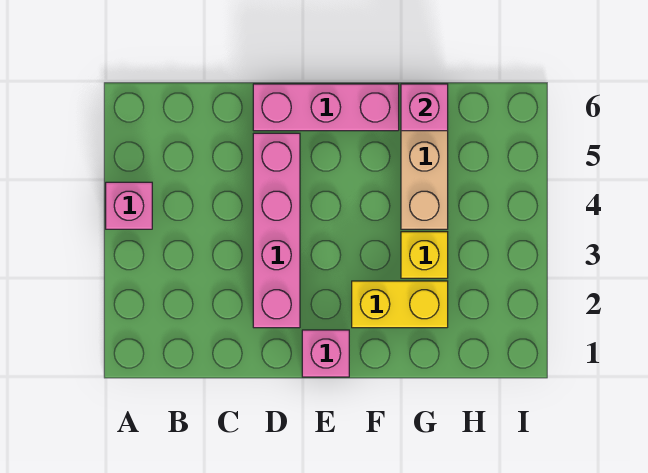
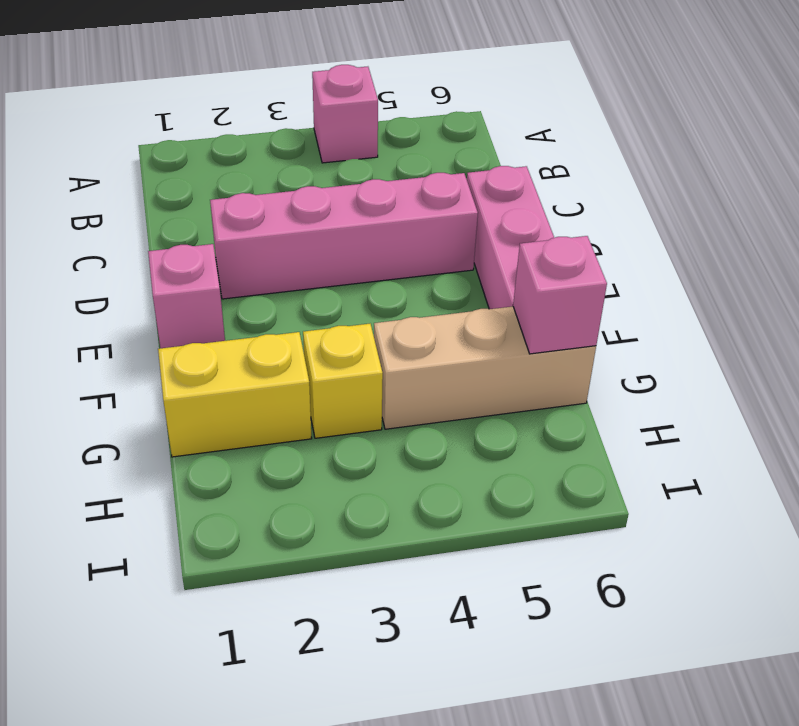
yellow 1x2 brick [352,281,448,328] -> yellow 1x2 brick turned to [158,332,312,457]

